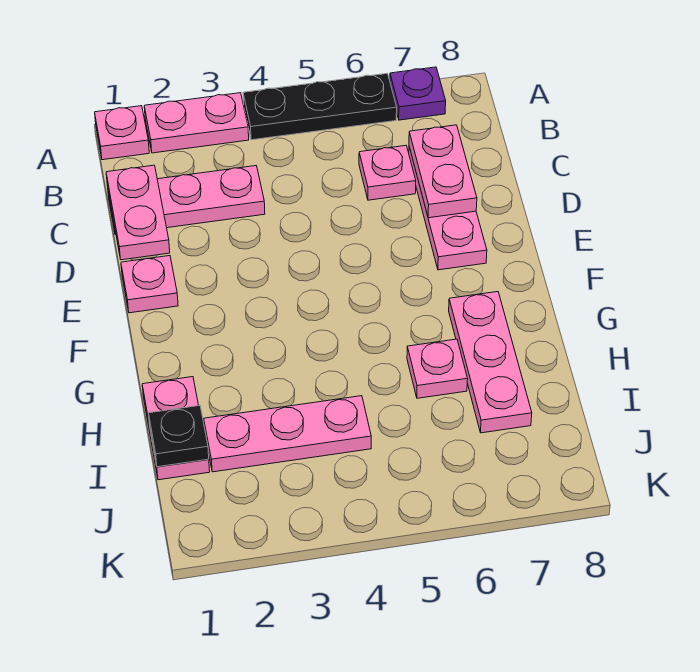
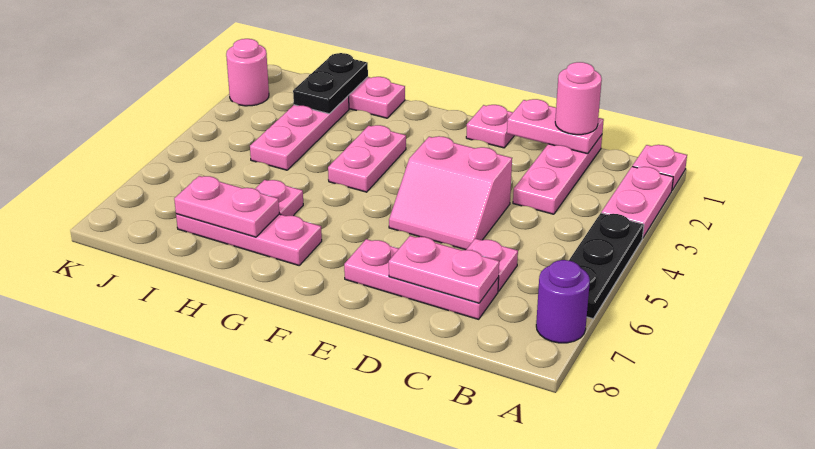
purple 1x1 plate [390,67,446,120] -> purple 1x1 round brick [536,260,590,343]
none -> pink 1x1 round brick [555,62,602,135]
none -> pink 2x2 slope [389,136,512,250]
none -> pink 1x2 plate [328,125,406,192]
none -> pink 1x2 plate [174,176,279,237]
black 1x1 plate [149,405,209,467] -> black 1x2 plate [293,53,368,114]
none -> pink 1x1 round brick [226,39,269,106]

